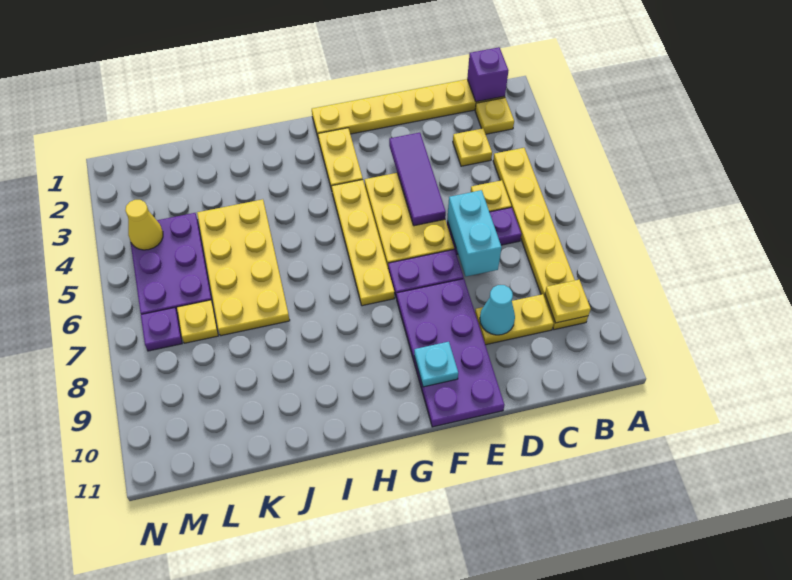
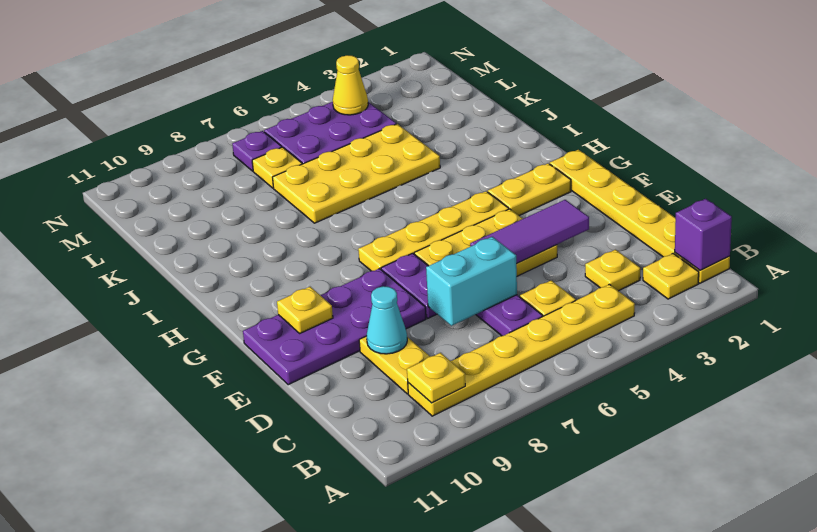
cyan 1x1 plate [414,342,458,387] -> yellow 1x1 plate [277,287,333,333]

